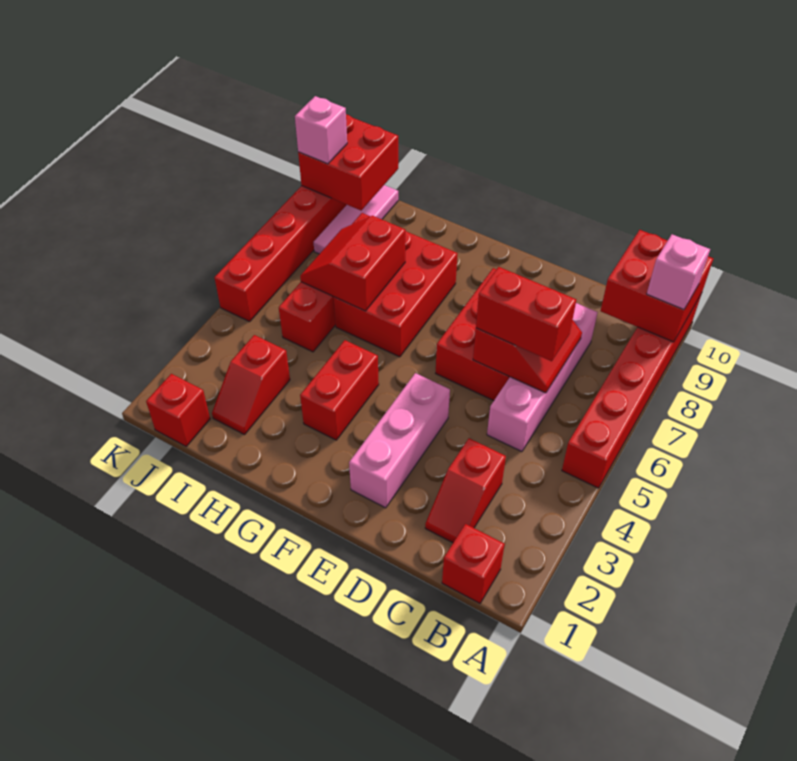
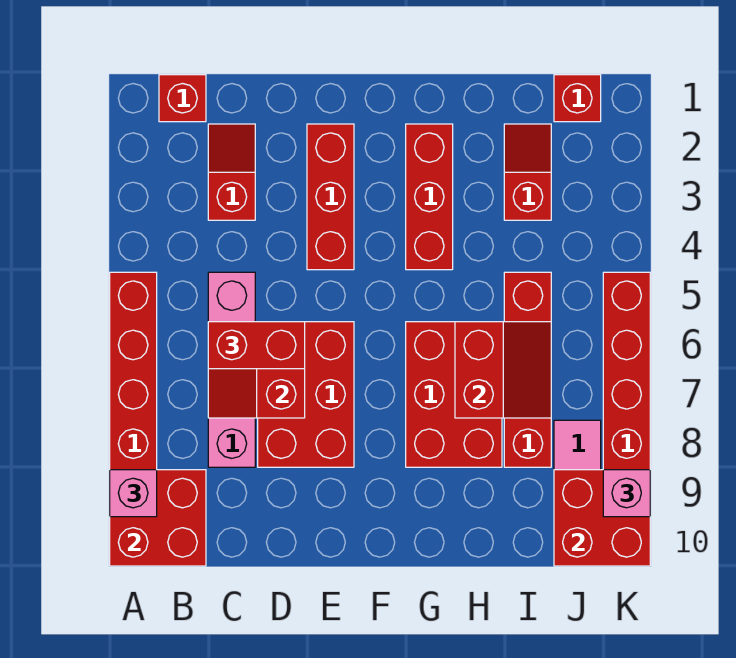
pink 1x3 brick [349,373,450,508] -> red 1x3 brick [307,124,354,270]
red 1x2 brick [300,340,379,440] -> red 1x3 brick [406,124,453,270]

